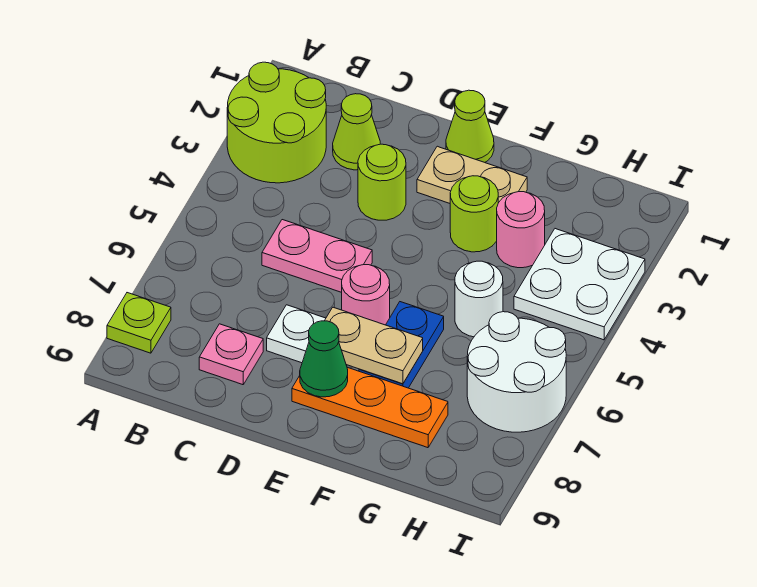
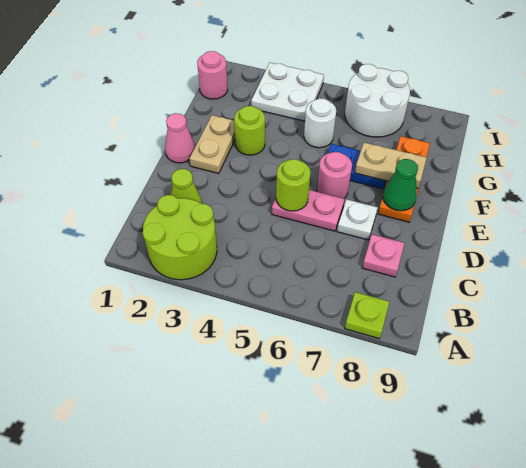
pink 1x2 plate [262,220,372,292] -> pink 1x2 plate turned to [272,190,344,231]
lime 1x1 round brick [358,144,406,220] -> lime 1x1 round brick moved to [276,159,311,211]
lime 1x1 cone [446,90,494,162] -> pink 1x1 cone [165,113,195,163]
tan 1x2 plate [325,307,423,384] -> tan 1x2 plate turned to [355,143,427,189]
pink 1x1 round brick [497,192,545,268] -> pink 1x1 round brick moved to [197,51,228,99]

